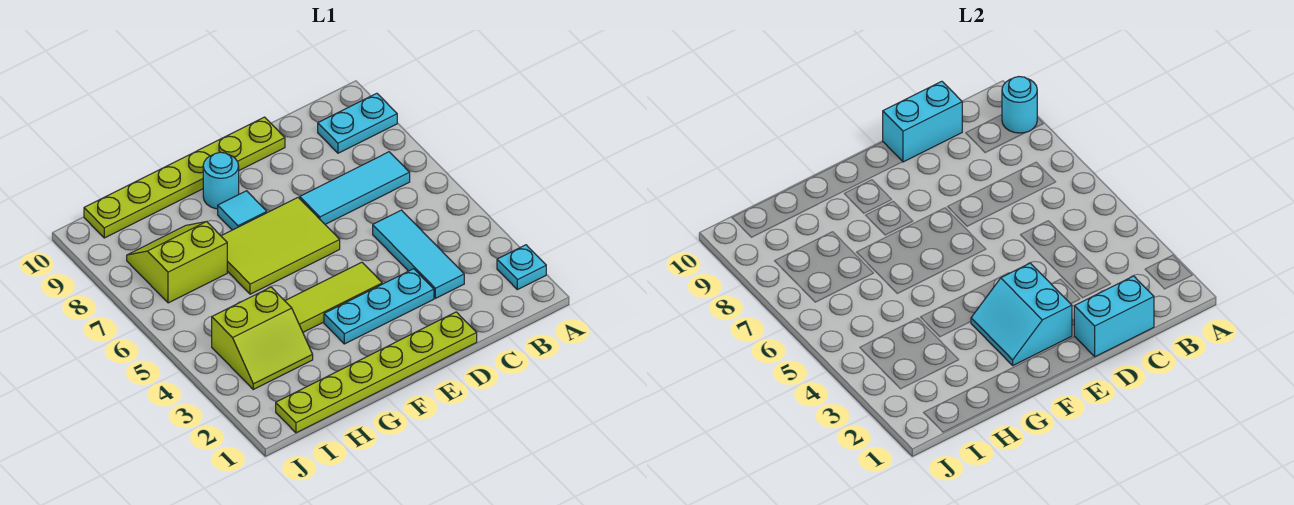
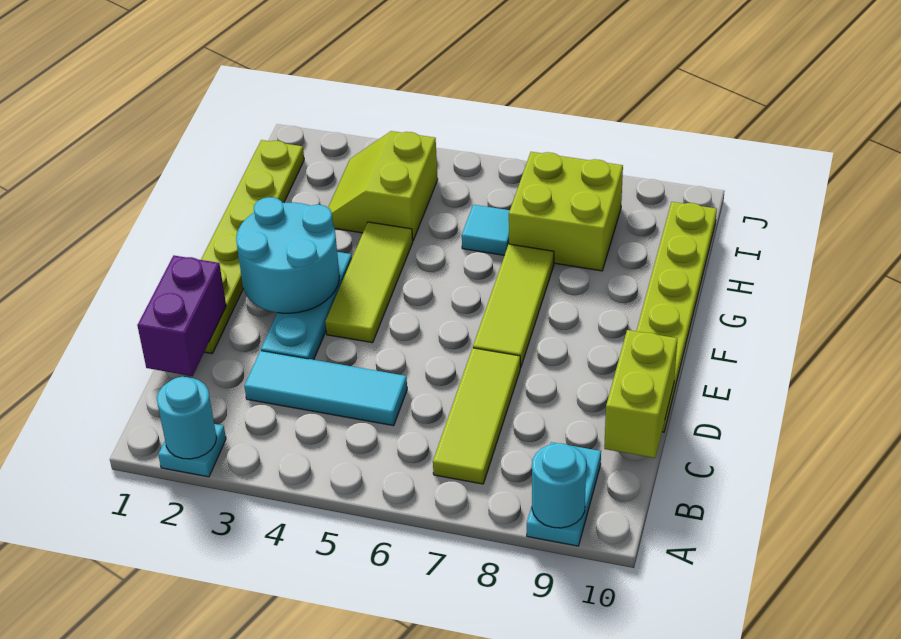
cyan 1x3 tile [300,152,410,224] -> lime 1x3 tile [433,348,520,484]
cyan 1x2 brick [1074,276,1154,357] -> purple 1x2 brick [137,256,226,376]
cyan 1x2 brick [883,81,962,162] -> lime 1x2 brick [604,330,678,458]
cyan 2x2 slope [971,263,1072,365] -> cyan 2x2 round brick [236,197,340,313]
lime 2x3 tile [221,198,340,294] -> lime 1x3 tile [473,244,554,368]
cyan 1x1 tile [218,191,267,230] -> cyan 1x1 tile moved to [462,205,510,255]
cyan 1x1 round brick [203,152,239,209] -> cyan 1x1 round brick moved to [157,377,217,459]
lime 2x2 slope [127,222,227,303] -> lime 2x2 brick [509,152,623,271]

